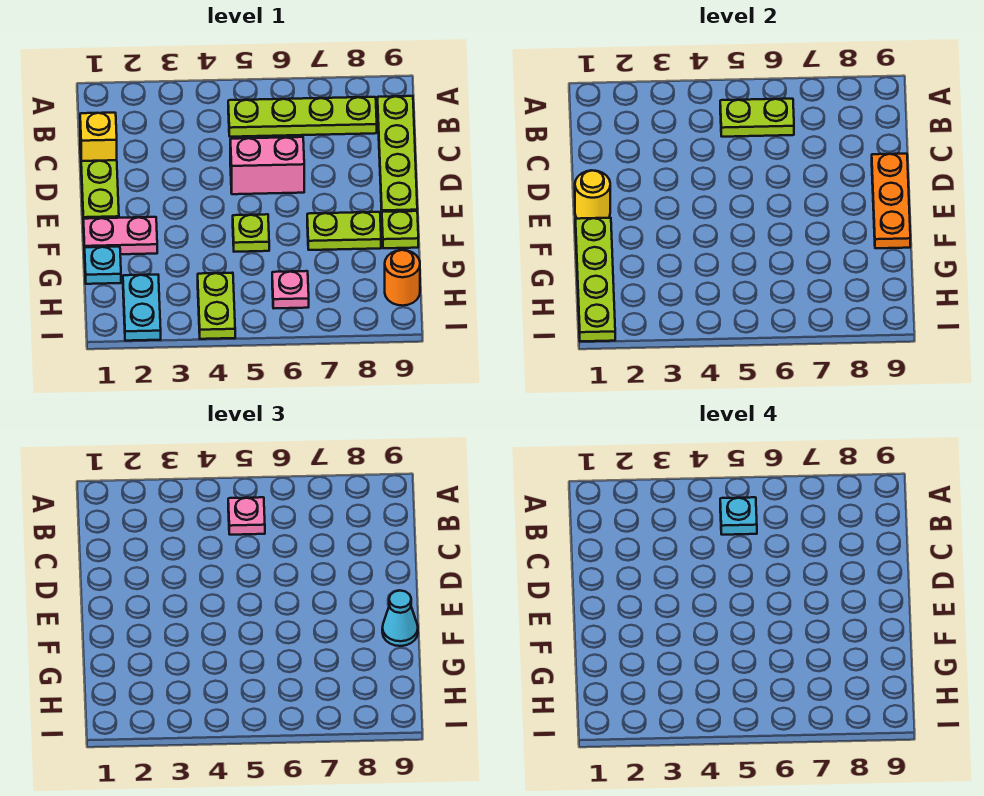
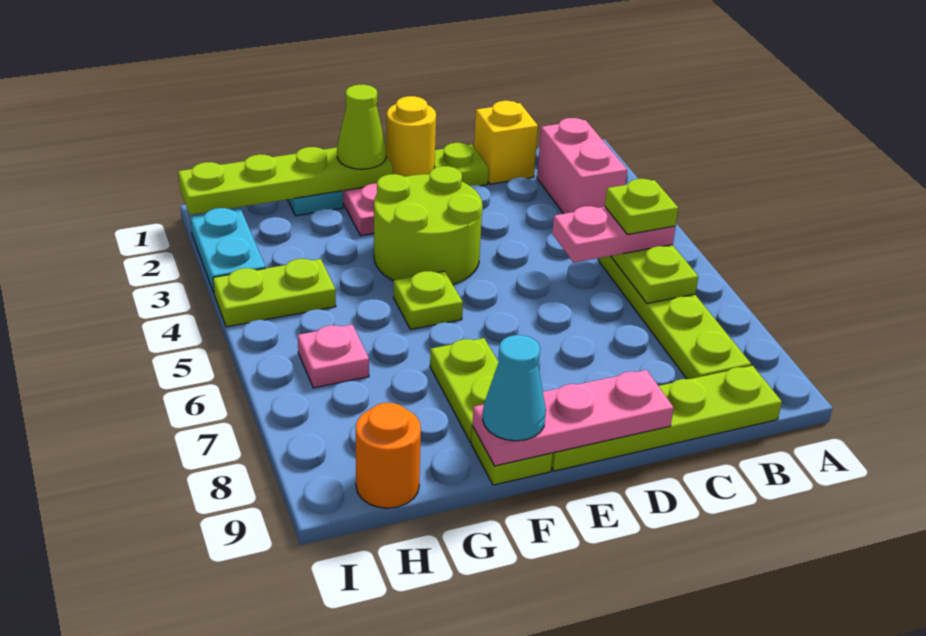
pink 1x1 plate [228,497,265,535] -> pink 1x2 plate [552,206,675,263]
cyan 1x1 plate [720,497,757,535] -> lime 1x1 plate [605,179,678,235]
pink 1x2 brick [230,137,304,194] -> pink 1x2 brick moved to [537,118,627,214]
orange 1x3 plate [872,154,910,248] -> pink 1x3 plate [472,370,674,466]
none -> lime 2x2 round brick [374,166,482,285]
none -> lime 1x1 cone [337,85,386,169]
cyan 1x2 plate [123,275,161,341] -> cyan 1x2 plate turned to [190,208,266,292]

